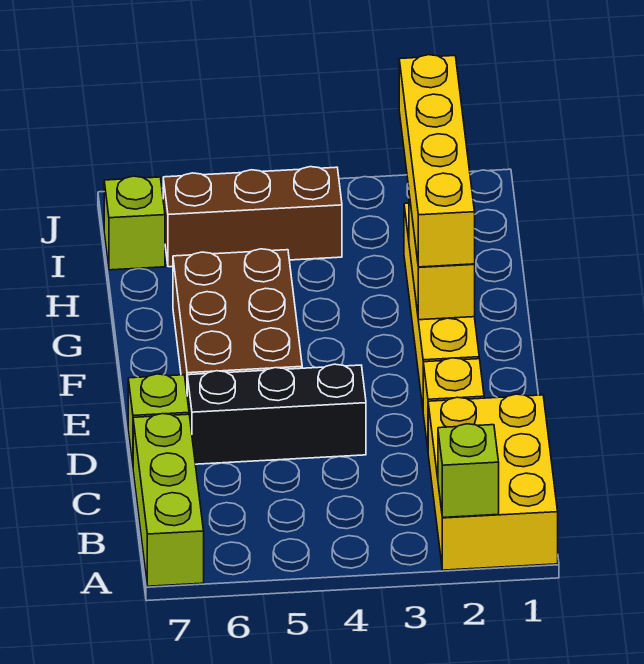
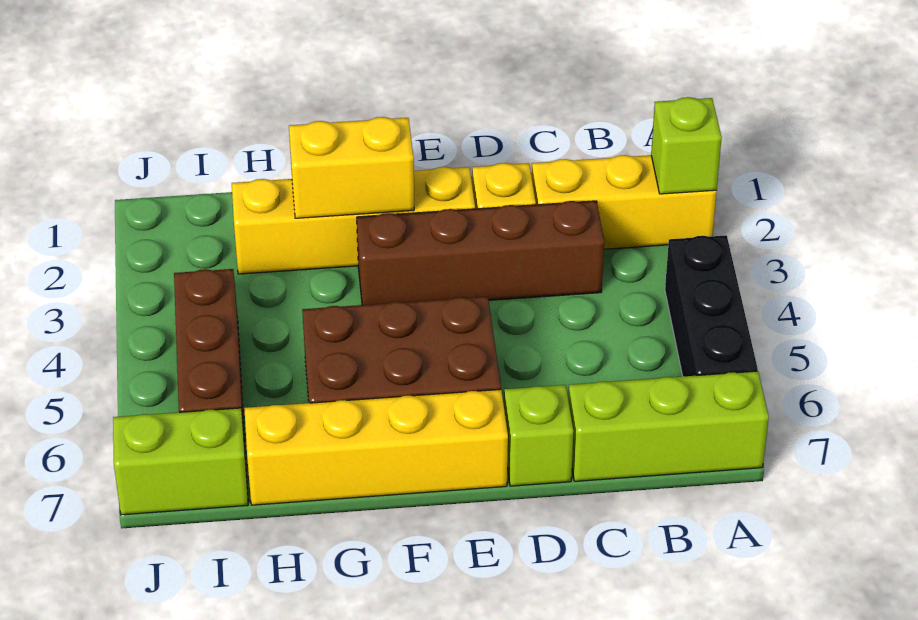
yellow 2x3 brick [428,394,558,570] -> yellow 1x3 brick [532,155,717,249]
none -> brown 1x4 brick [357,201,604,305]
black 1x3 brick [187,364,366,464] -> black 1x3 brick moved to [665,235,758,376]
yellow 1x4 brick [399,55,475,267] -> yellow 1x4 brick moved to [244,389,508,505]
lime 1x1 brick [104,176,165,270] -> lime 1x2 brick [113,408,248,515]

